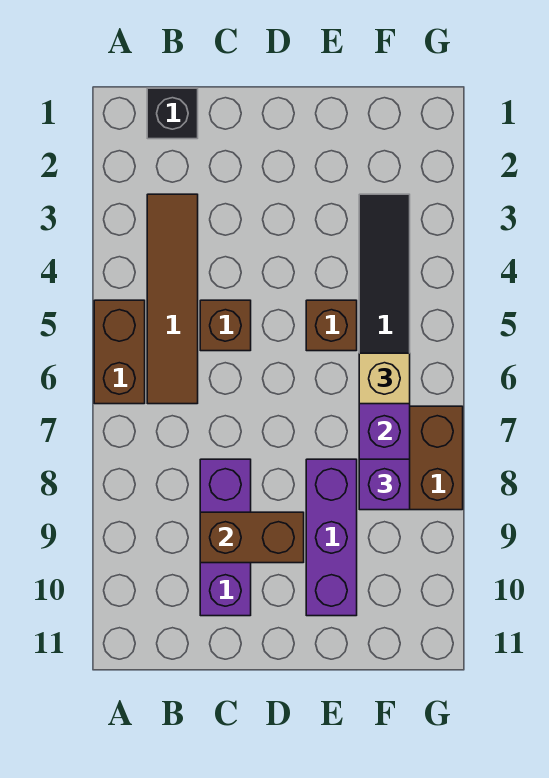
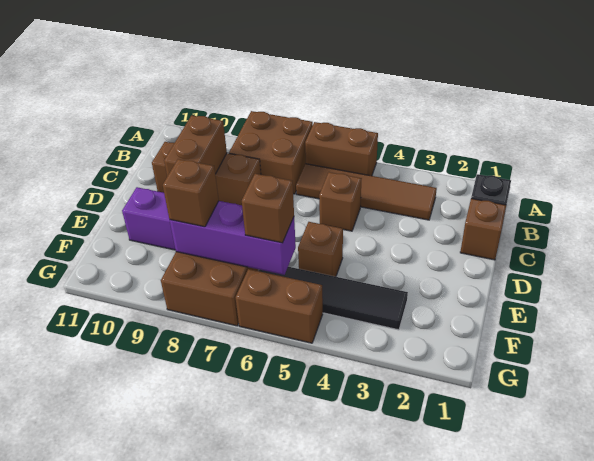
none -> brown 2x2 brick [229,111,313,194]
none -> brown 1x1 brick [460,199,506,260]
purple 1x3 brick [200,459,251,616] -> brown 1x3 brick [152,142,261,205]
tan 1x1 brick [359,353,410,404] -> brown 1x1 brick [242,174,294,243]
purple 1x1 brick [359,459,410,510] -> brown 1x1 brick [163,159,219,227]
none -> brown 1x2 brick [236,269,323,343]

